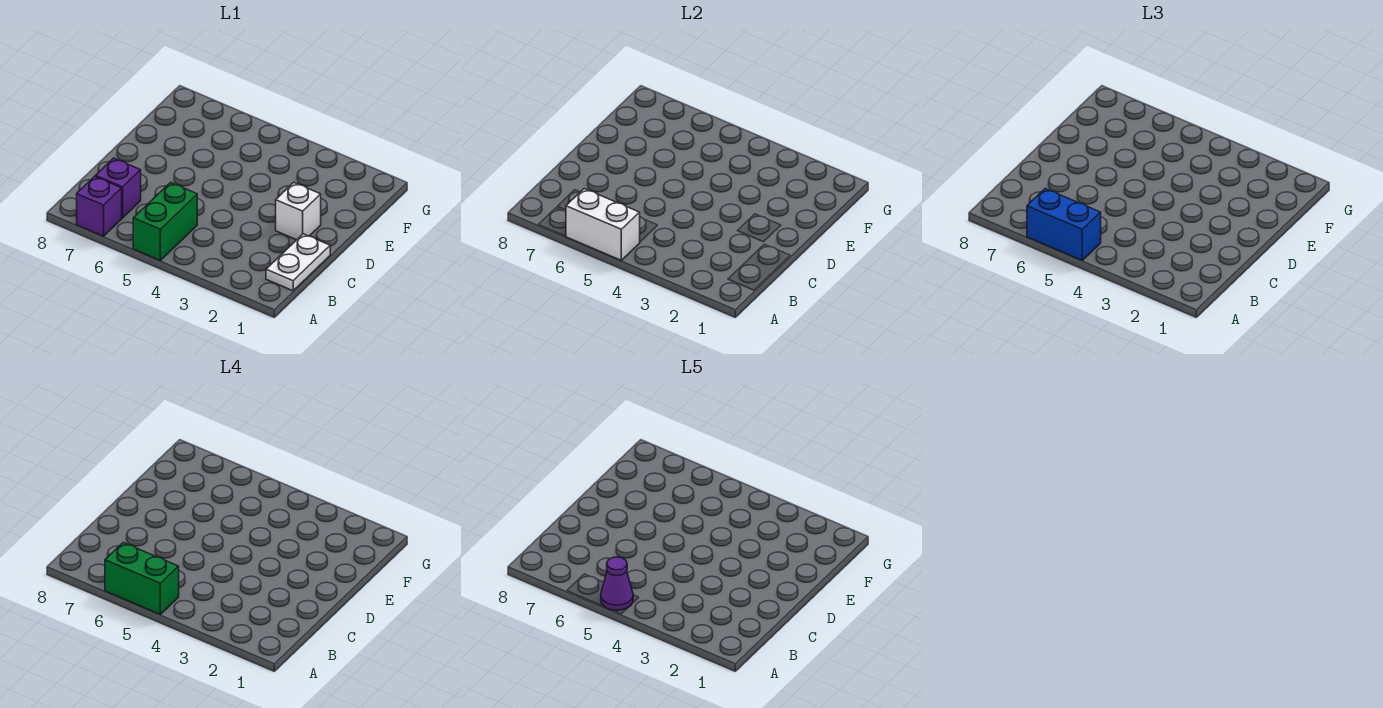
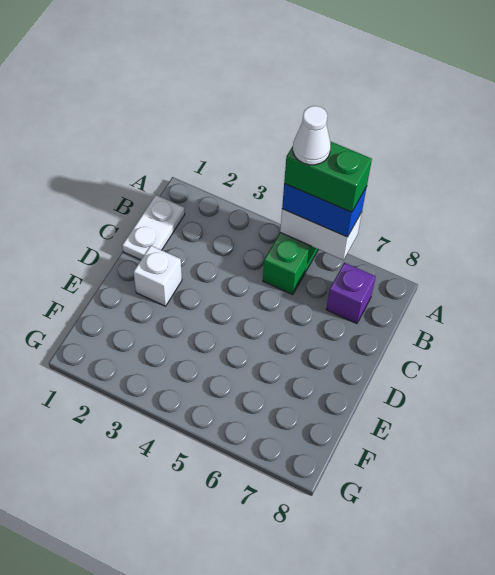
purple 1x1 cone [601,557,633,610] -> white 1x1 cone [293,106,331,165]
purple 1x1 brick [77,176,122,236] -> none

